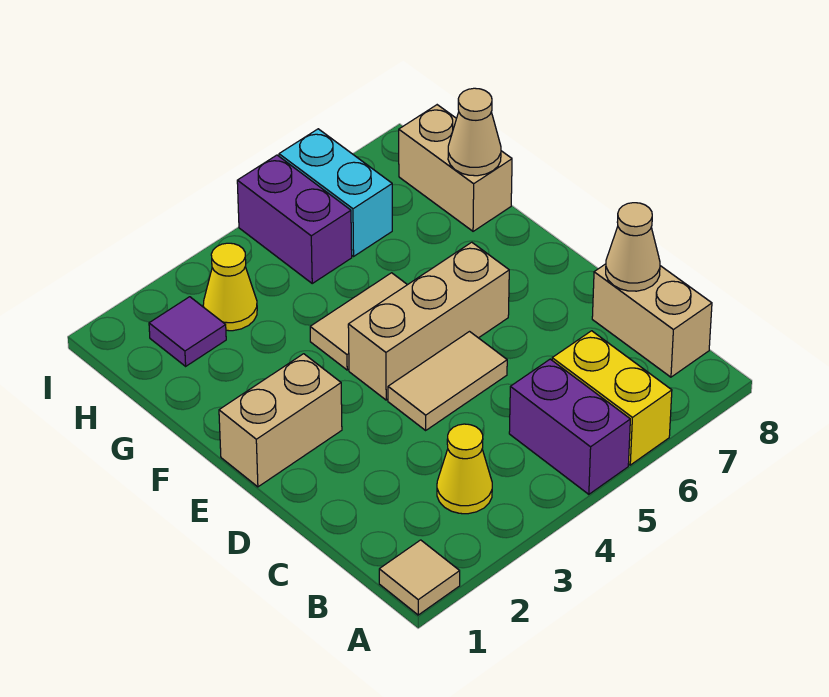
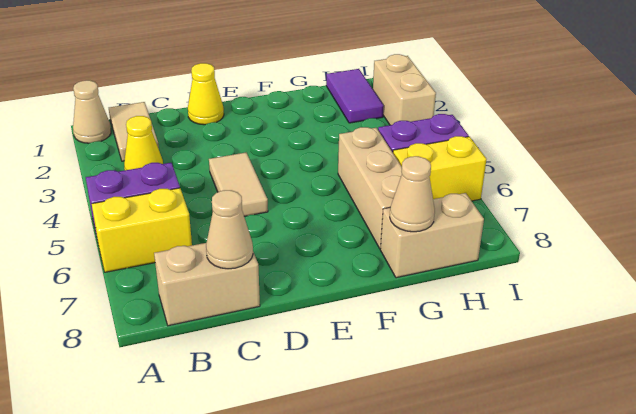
tan 1x1 tile [379,540,460,615] -> tan 1x1 cone [73,80,111,143]
tan 1x2 brick [219,354,342,487] -> tan 1x2 brick moved to [373,54,436,125]
tan 1x3 brick [348,242,509,400] -> tan 1x3 brick moved to [338,127,402,249]
tan 1x2 tile [310,273,407,370] -> tan 1x2 tile moved to [109,102,159,161]
purple 1x1 tile [149,297,226,366] -> purple 1x2 tile [326,69,384,123]
yellow 1x1 cone [203,243,257,331] -> yellow 1x1 cone moved to [188,63,224,125]
cyan 1x2 brick [279,129,392,256] -> yellow 1x2 brick [393,136,487,201]

